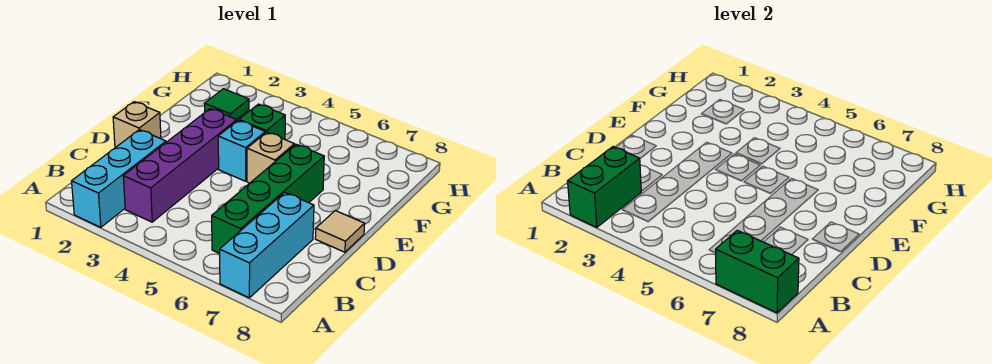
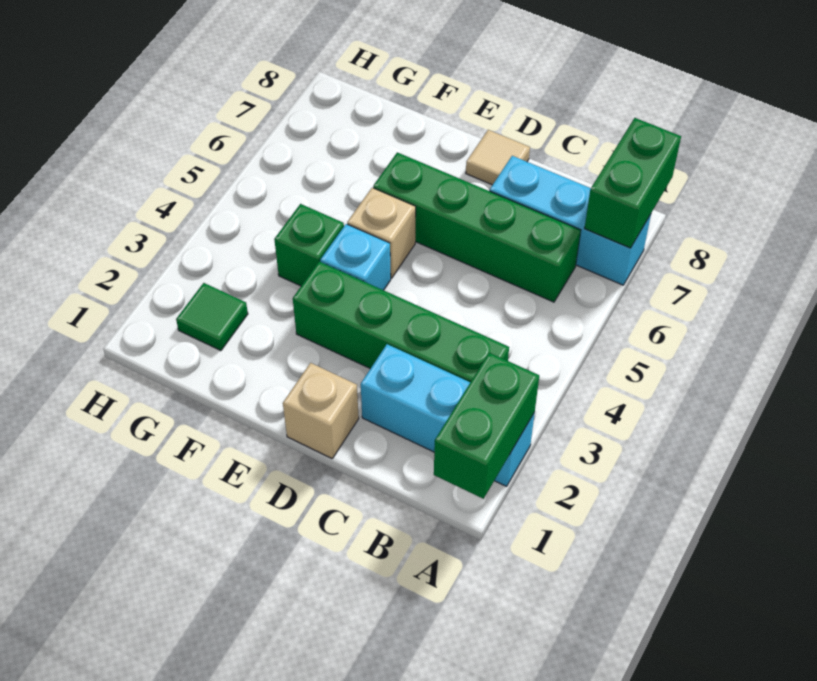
green 1x2 brick [568,147,641,227] -> green 1x2 brick turned to [434,353,539,499]
purple 1x4 brick [123,109,237,222] -> green 1x4 brick [293,262,509,382]

